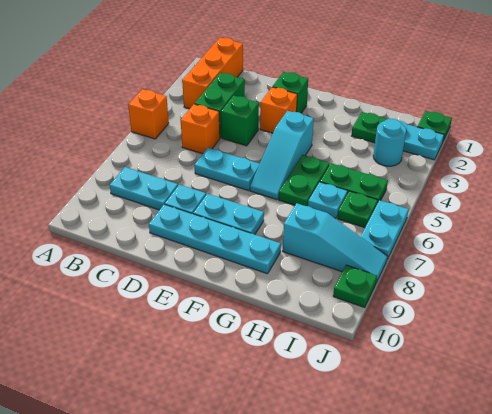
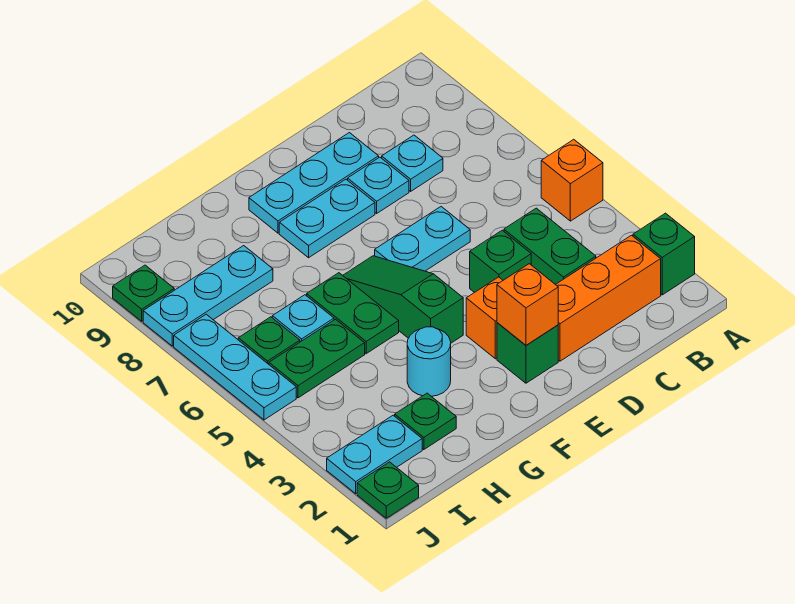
none -> green 1x1 brick [633,213,695,295]
orange 1x3 brick [182,38,243,109] -> orange 1x3 brick turned to [555,235,661,361]
cyan 1x2 plate [110,167,178,210] -> cyan 1x1 plate [382,135,443,191]
orange 1x1 brick [181,104,220,154] -> orange 1x1 brick moved to [497,264,558,345]
cyan 1x4 plate [149,204,281,274] -> cyan 1x3 plate [249,133,379,233]
cyan 1x3 slope [250,111,314,200] -> green 1x3 slope [343,256,463,343]
cyan 1x3 slope [283,203,388,283] -> cyan 1x3 plate [143,246,273,346]
cyan 1x1 round brick [373,119,406,166] -> cyan 1x1 round brick moved to [407,327,451,396]
cyan 1x2 plate [361,200,409,259] -> cyan 1x3 plate [174,314,296,420]

